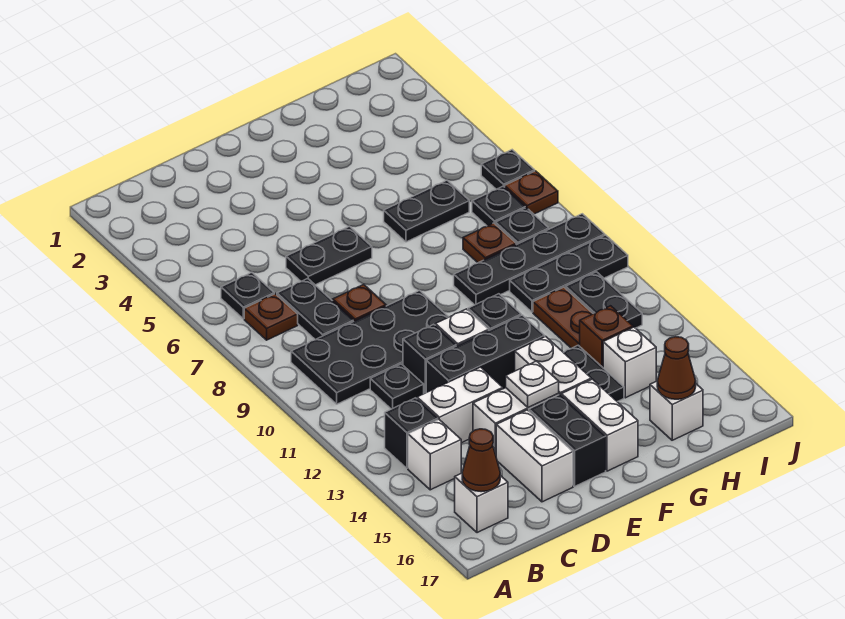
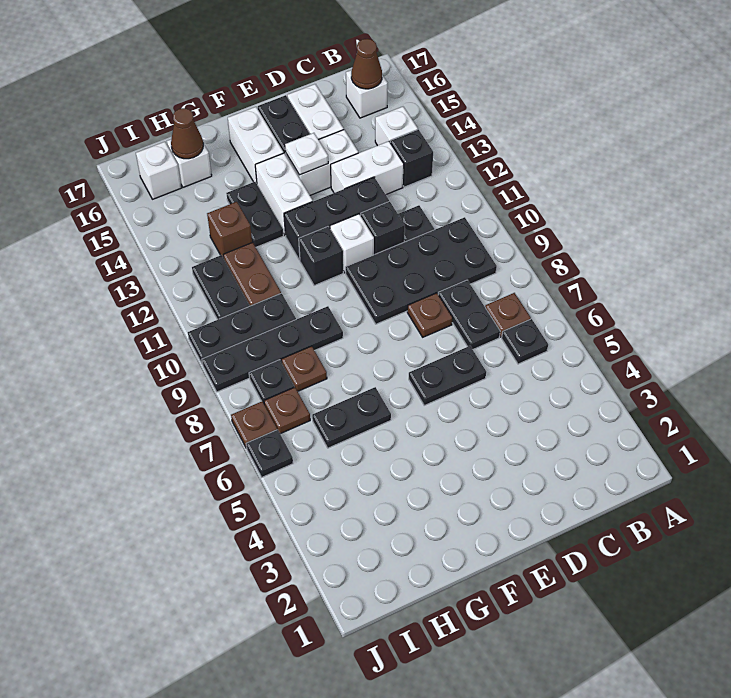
white 1x1 brick [603,327,656,398] -> white 1x1 brick moved to [136,142,181,199]
black 1x1 plate [472,186,525,226] -> brown 1x1 plate [264,387,310,434]

